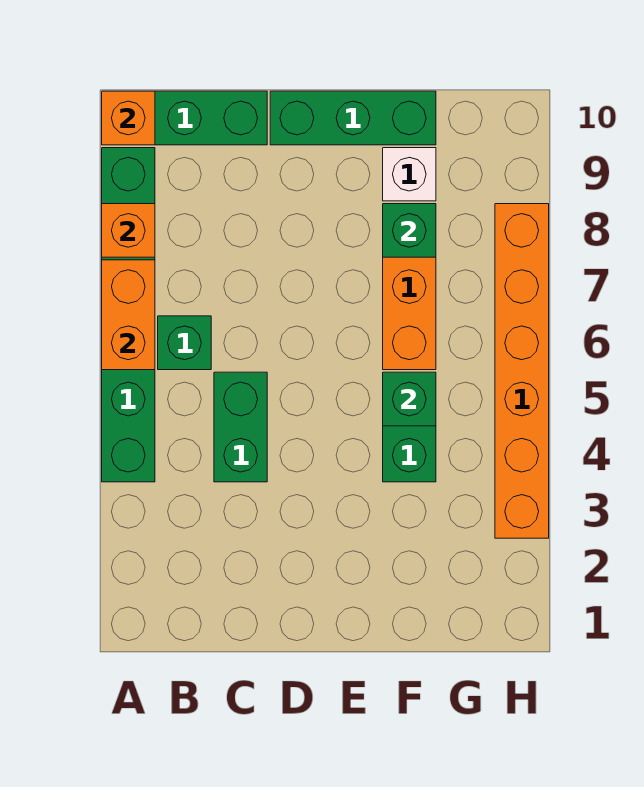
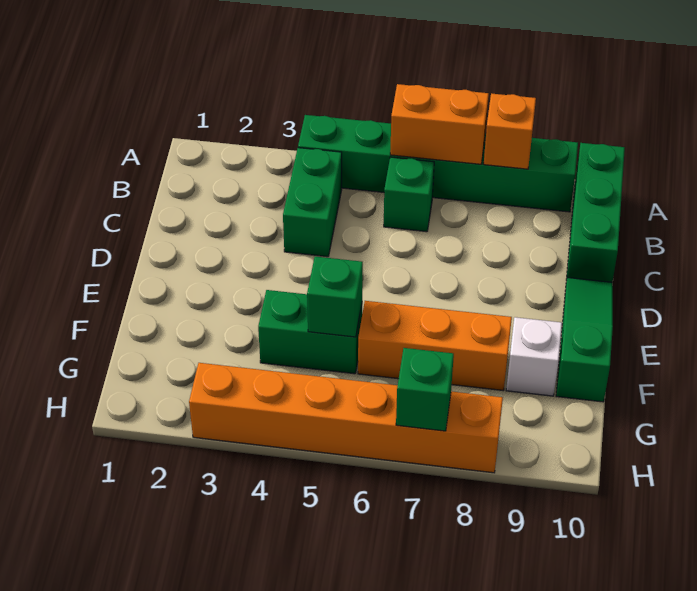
orange 1x1 brick [102,91,155,145] -> none
green 1x2 brick [214,372,267,482] -> green 1x2 brick turned to [283,148,342,257]
green 1x3 brick [270,91,436,145] -> green 1x3 slope [556,278,613,402]
green 1x1 brick [383,204,436,257] -> green 1x1 brick moved to [396,348,454,431]

